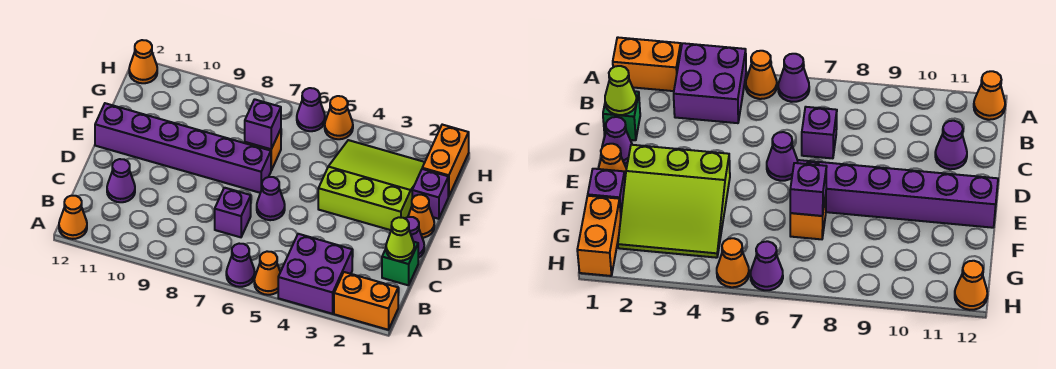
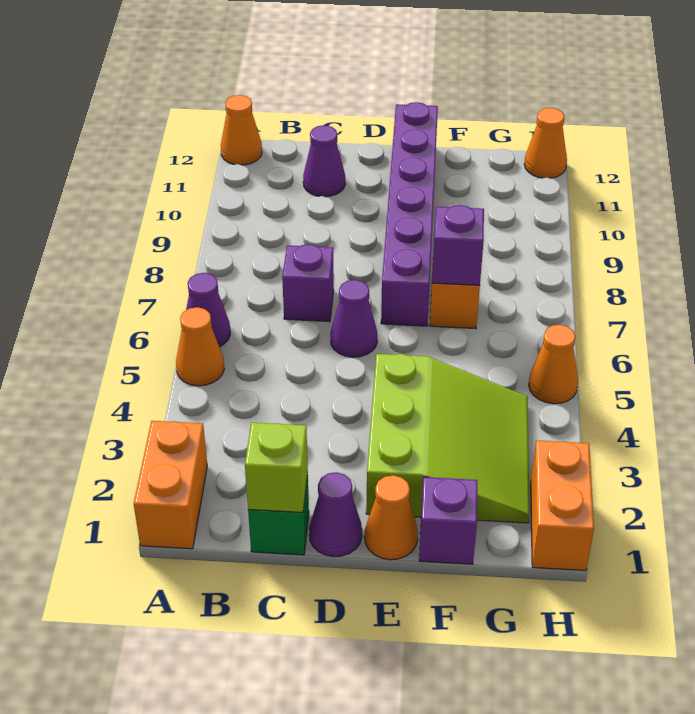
purple 2x2 brick [278,234,352,314] -> none
lime 1x1 cone [386,217,414,261] -> lime 1x1 brick [245,423,308,512]
orange 1x2 brick [422,125,469,197] -> orange 1x2 brick turned to [531,441,594,571]
purple 1x1 cone [297,88,325,131] -> none

